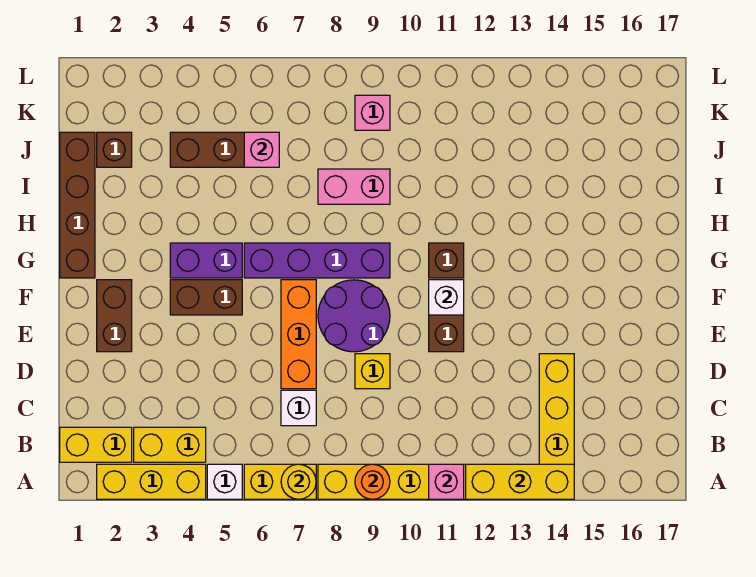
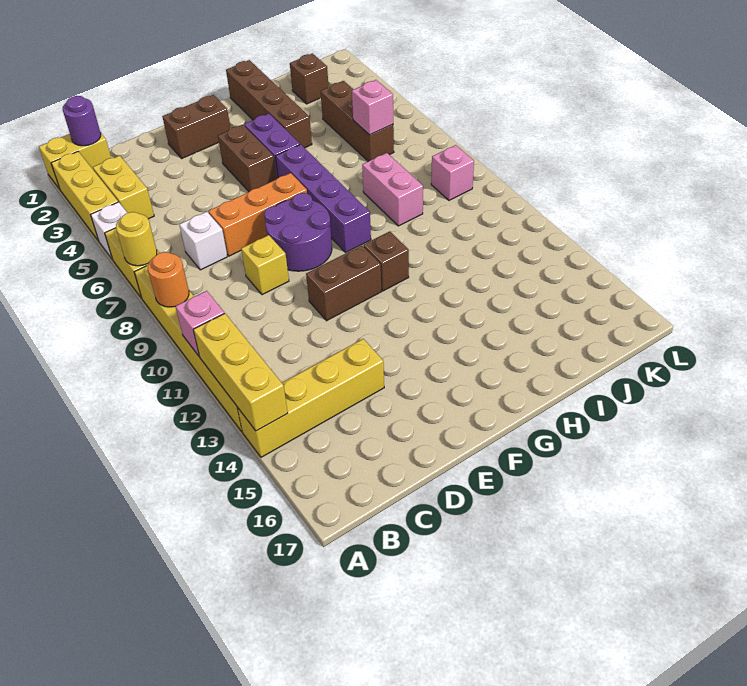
yellow 1x2 brick [60,427,132,462] -> yellow 1x2 brick turned to [39,134,111,189]
none -> purple 1x1 round brick [63,96,101,146]
white 1x1 brick [429,280,464,315] -> none
brown 1x4 brick [60,132,95,278] -> brown 1x4 brick turned to [226,60,312,148]

